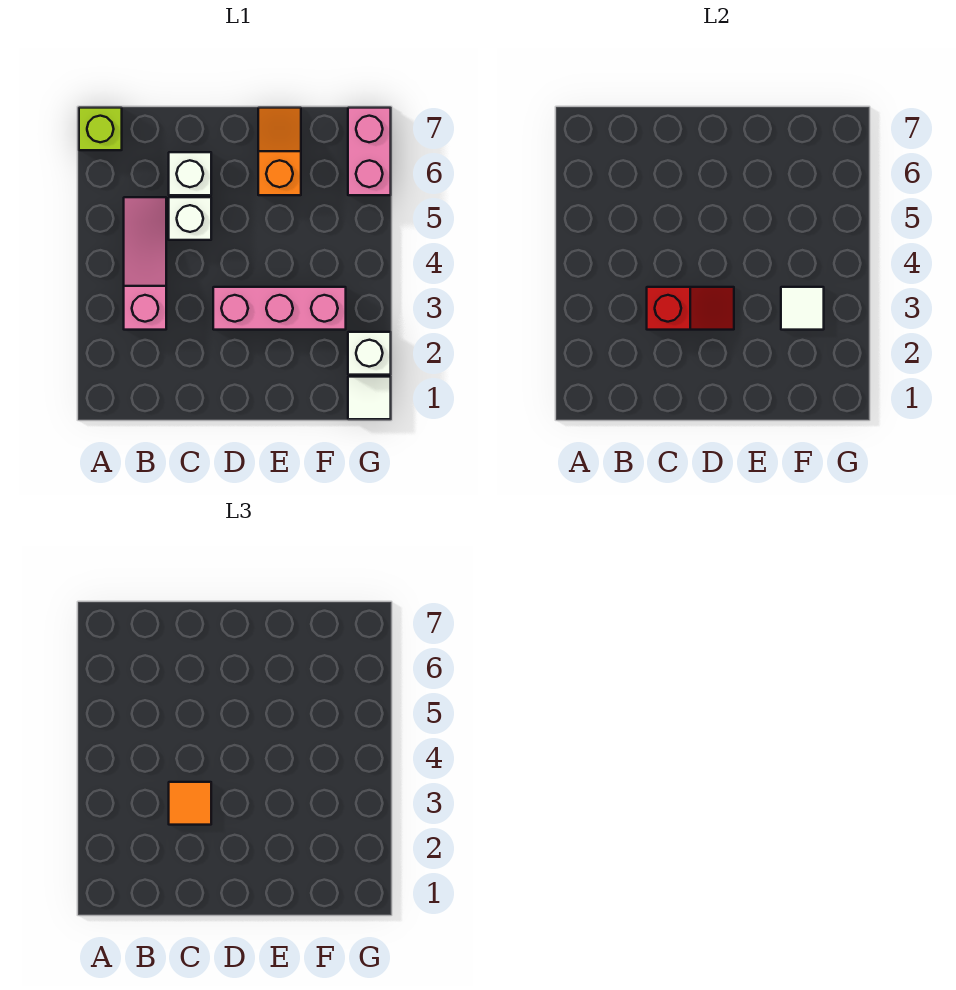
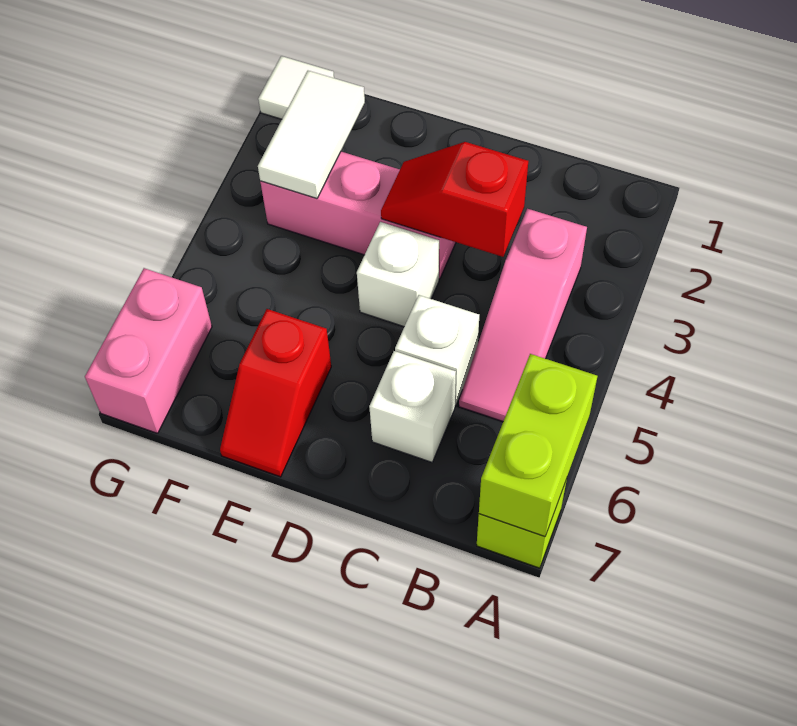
none -> lime 1x2 brick [479,354,597,537]
orange 1x1 tile [169,782,211,825] -> none
orange 1x2 slope [258,108,301,195] -> red 1x2 slope [220,309,331,477]
white 1x1 tile [781,287,824,330] -> white 1x2 tile [258,71,365,198]
white 1x1 brick [348,332,391,375] -> white 1x1 brick moved to [357,222,439,327]

